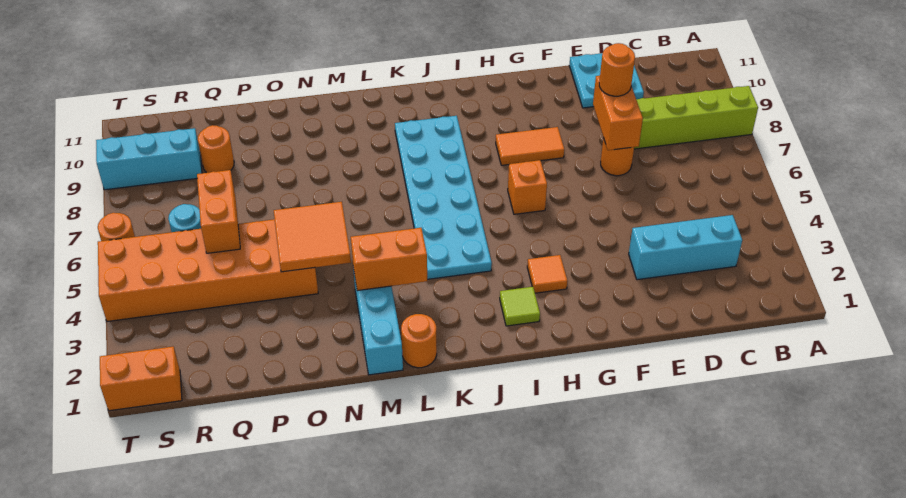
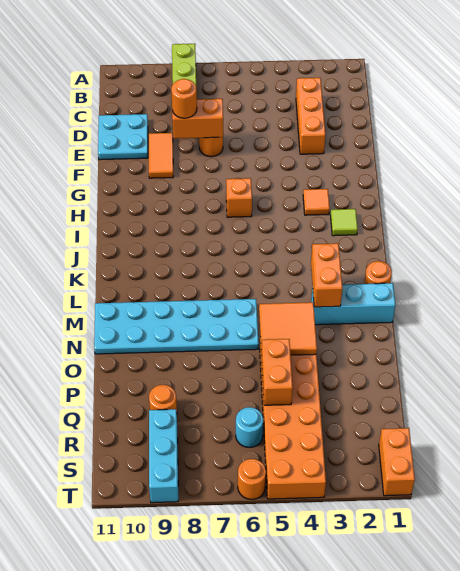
cyan 1x3 brick [629,215,742,280] -> orange 1x3 brick [296,78,325,154]
orange 1x2 tile [496,127,564,165] -> orange 1x2 tile moved to [149,133,173,178]
cyan 2x6 plate [395,116,492,279] -> cyan 2x6 plate moved to [94,299,259,354]
orange 1x2 brick [197,170,240,253] -> orange 1x2 brick turned to [261,339,293,405]

